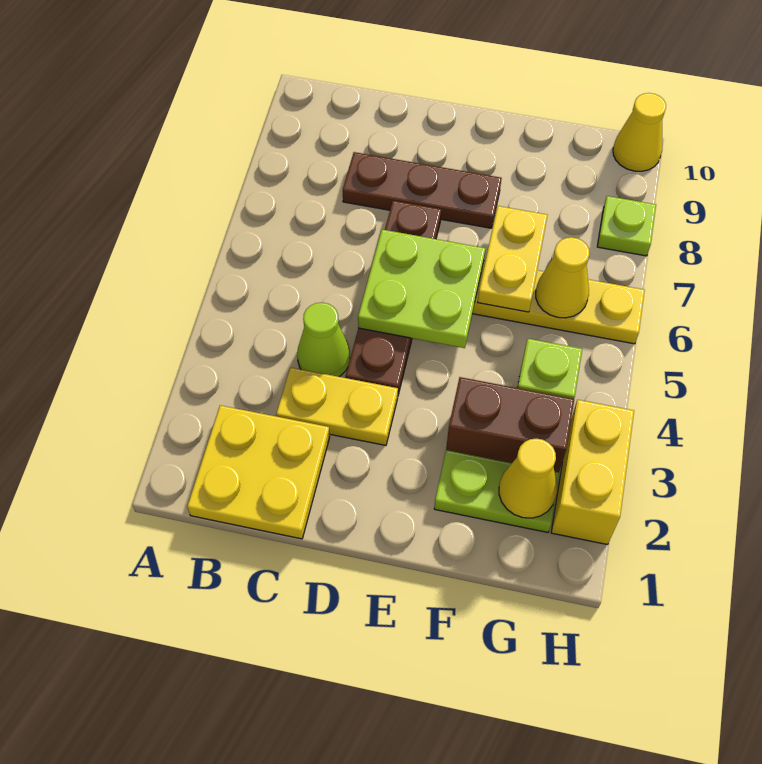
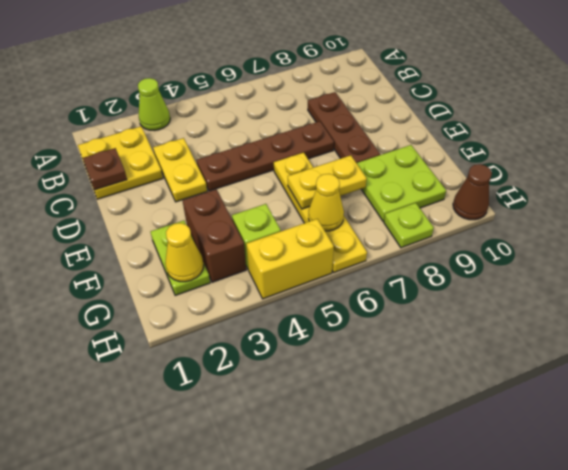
none -> brown 1x1 plate [83,148,127,190]
lime 1x1 cone [297,302,350,377] -> lime 1x1 cone moved to [138,78,170,131]
lime 2x2 plate [358,230,485,348] -> lime 2x2 plate moved to [357,145,446,221]
yellow 1x2 brick [551,400,634,545] -> yellow 1x2 brick moved to [246,219,334,299]
yellow 1x1 cone [613,93,666,171] -> brown 1x1 cone [453,164,492,220]

